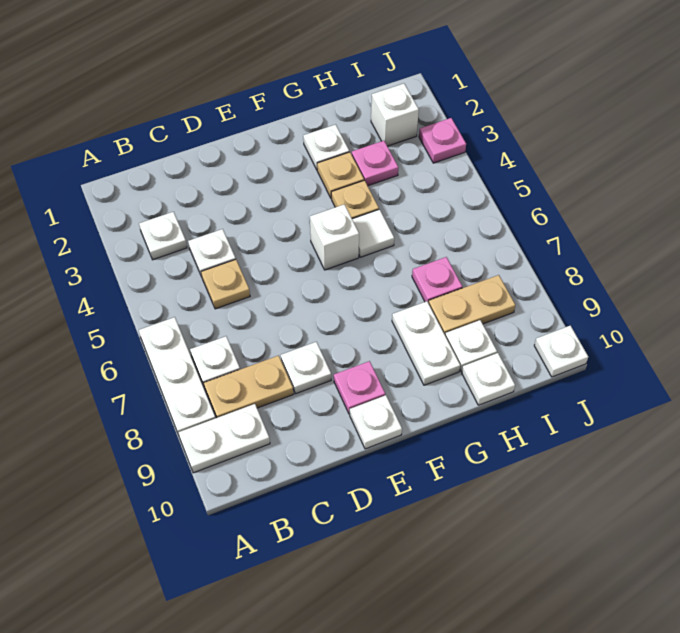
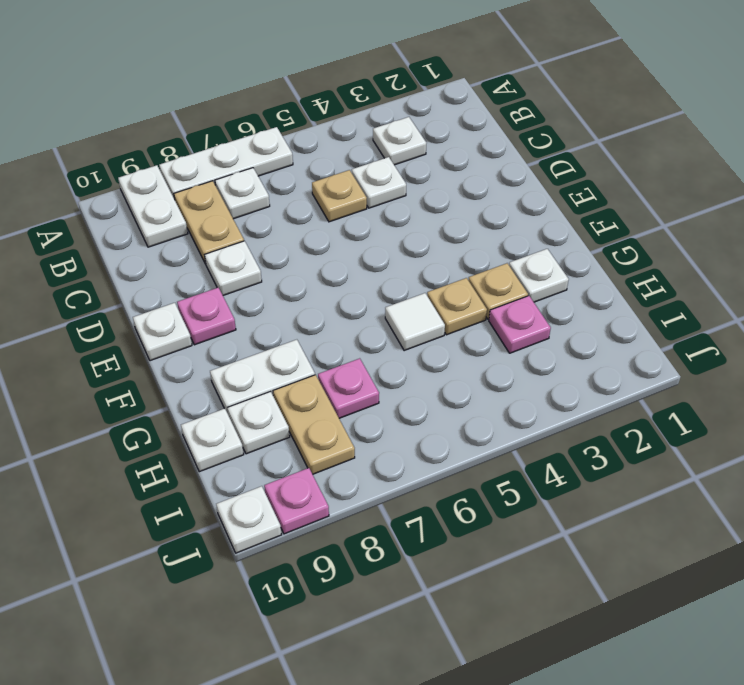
white 1x1 brick [310,205,359,270] -> none
white 1x1 brick [371,84,419,146] -> none
pink 1x1 plate [419,118,466,163] -> pink 1x1 plate moved to [264,468,329,534]

